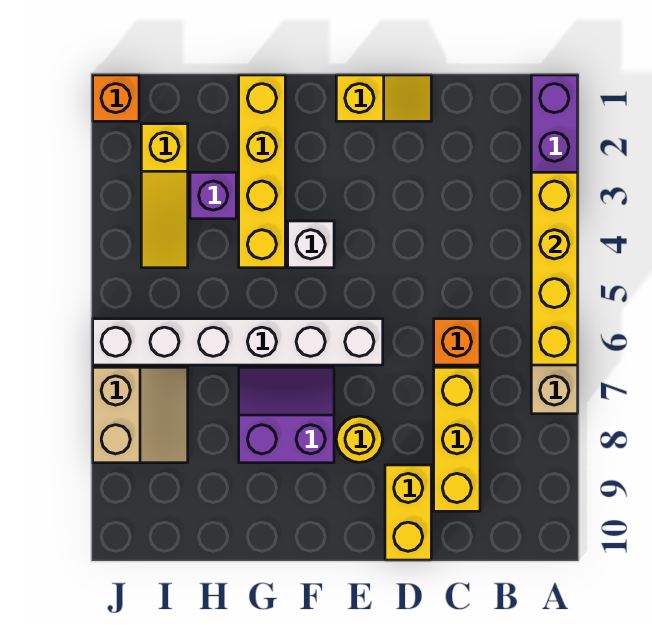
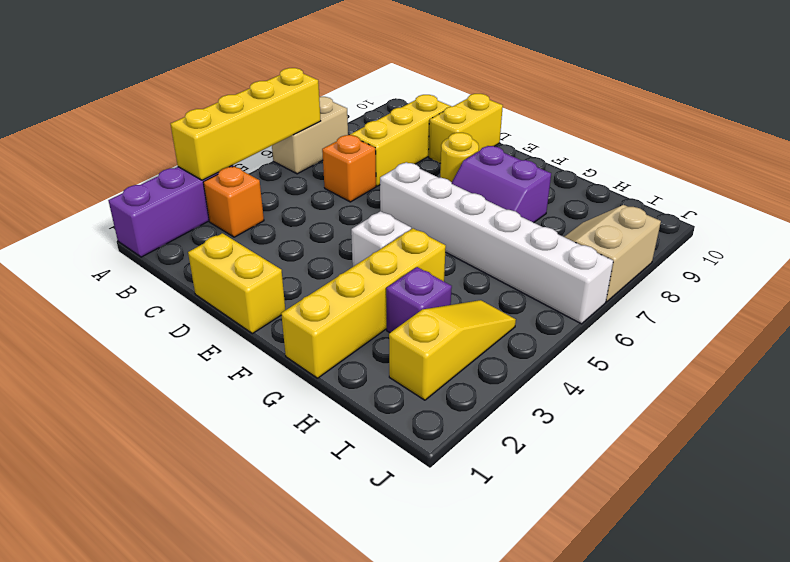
yellow 1x2 slope [336,75,431,121] -> yellow 1x2 brick [188,233,285,334]
orange 1x1 brick [93,75,139,121] -> orange 1x1 brick moved to [203,166,264,237]

